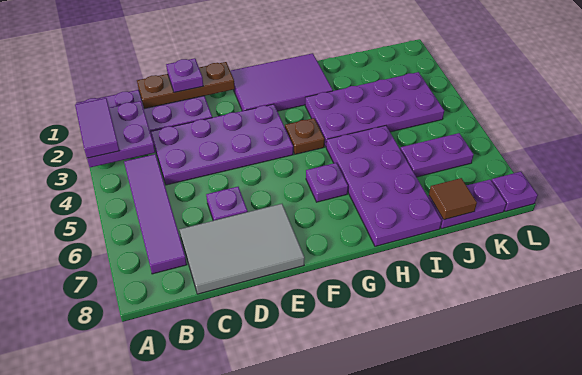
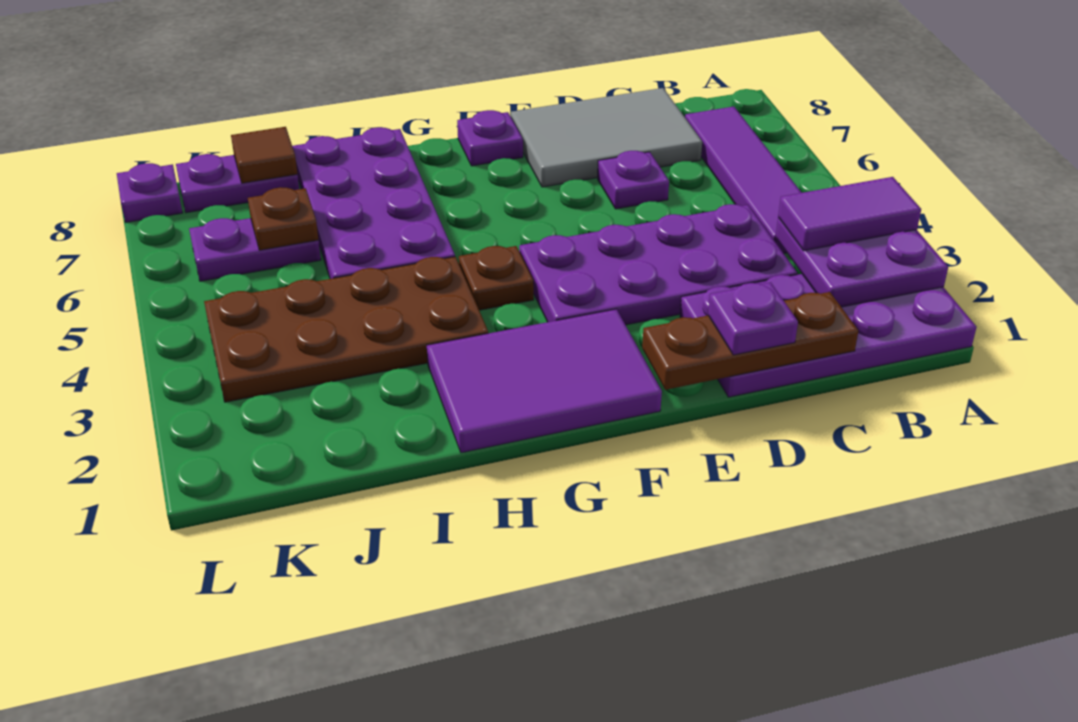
purple 1x2 tile [75,98,120,158] -> purple 1x2 tile turned to [778,177,921,251]
purple 1x1 plate [306,163,348,202] -> purple 1x1 plate moved to [457,110,523,166]
purple 2x4 plate [305,72,444,147] -> brown 2x4 plate [204,257,488,402]
none -> brown 1x1 plate [248,187,319,250]

